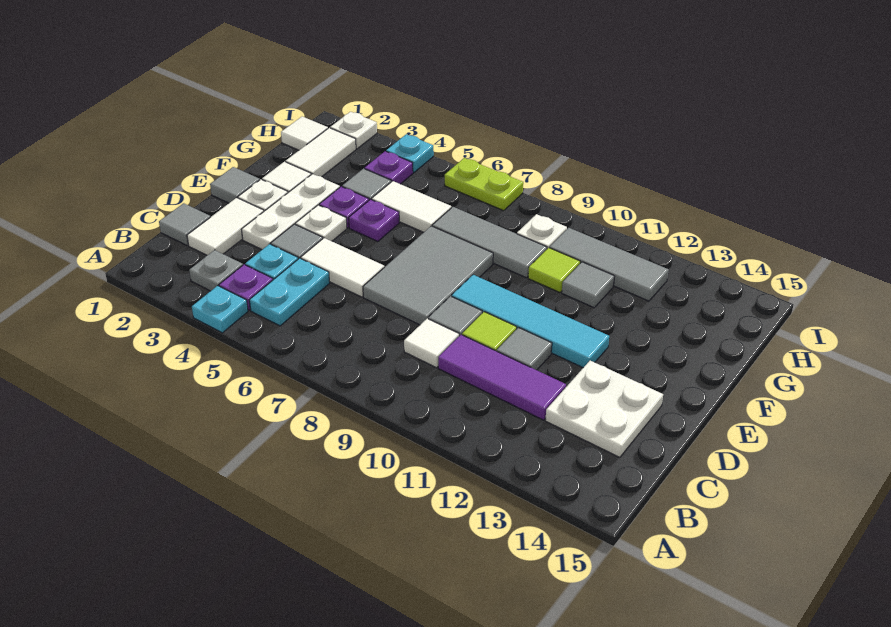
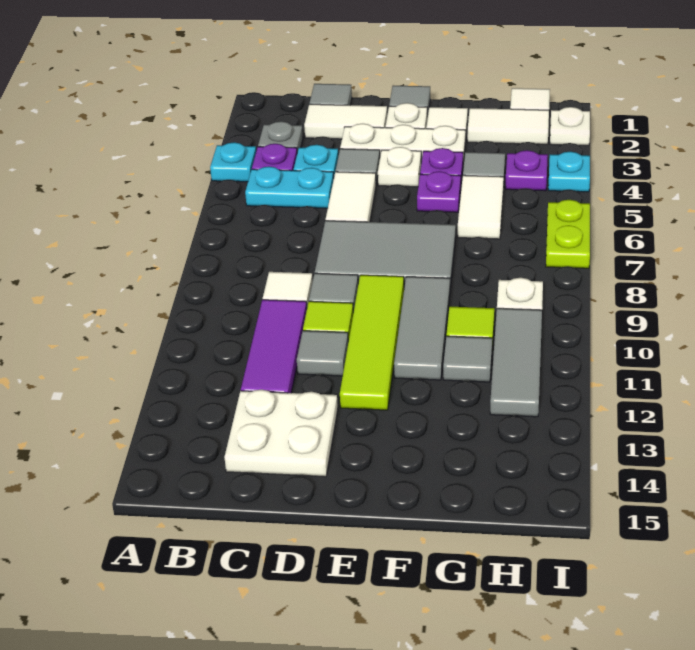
cyan 1x4 tile [452,275,609,368] -> lime 1x4 tile [340,275,404,410]
grey 1x3 tile [432,207,547,278] -> grey 1x3 tile moved to [394,277,450,380]

